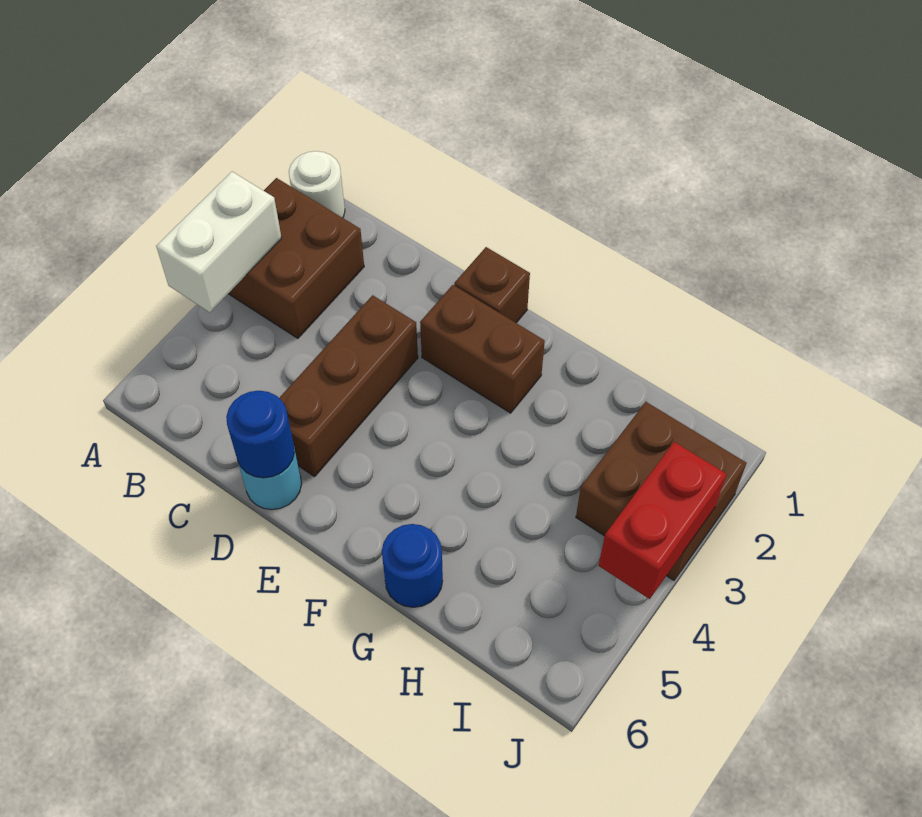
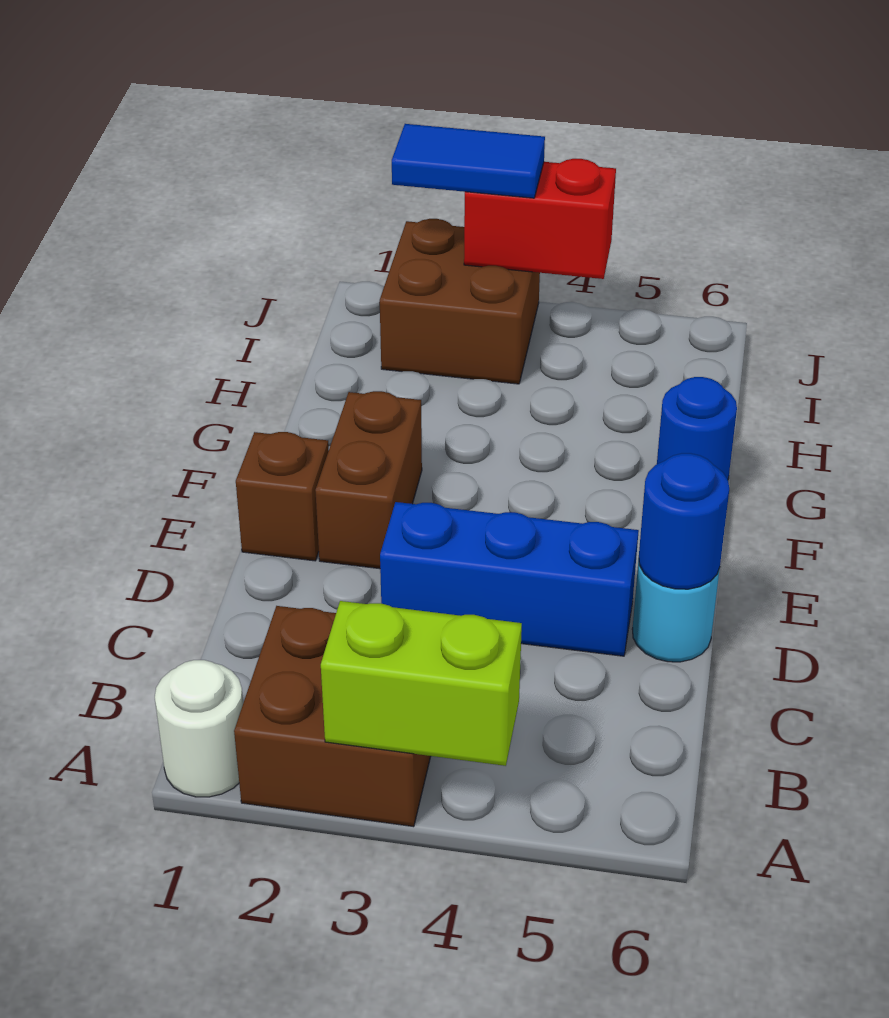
white 1x2 brick [156,172,282,312] -> lime 1x2 brick [321,601,522,766]
brown 1x3 brick [279,295,418,477] -> blue 1x3 brick [380,502,639,656]
none -> blue 1x2 tile [392,124,545,198]

